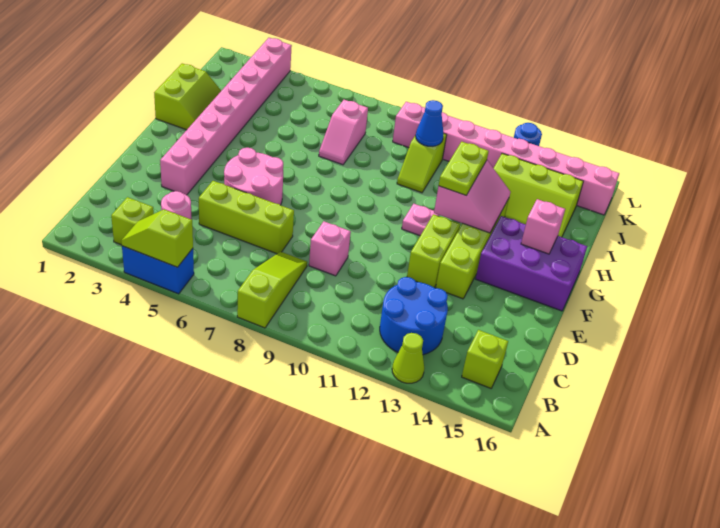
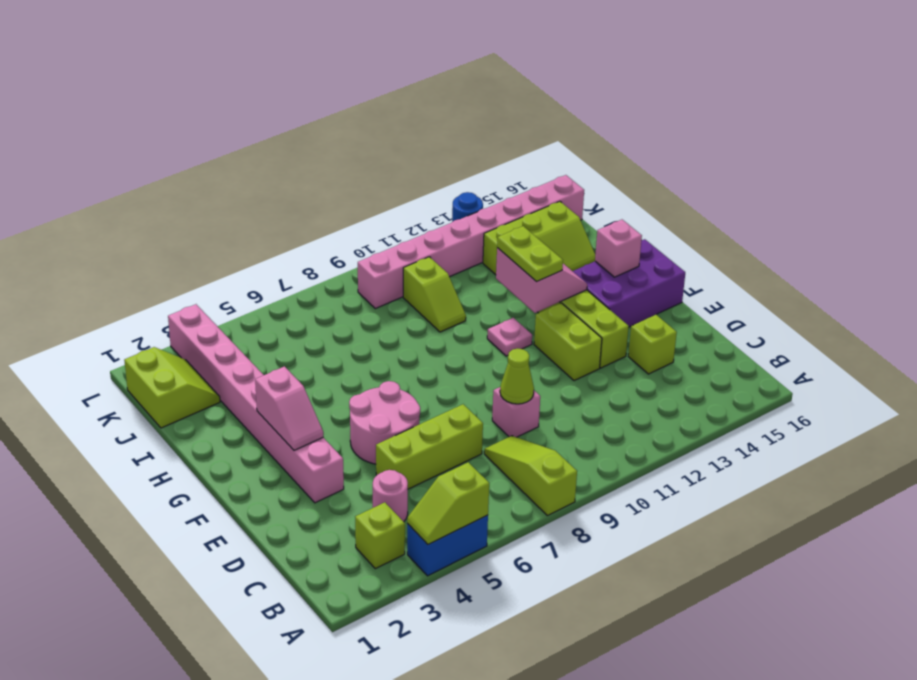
lime 1x1 cone [392,333,424,383] -> lime 1x1 cone moved to [500,349,534,404]
blue 2x2 round brick [380,277,448,355] -> none
lime 1x1 brick [462,330,508,388] -> lime 1x1 brick moved to [628,315,677,374]
lime 2x2 slope [154,63,221,130] -> lime 2x2 slope moved to [124,347,220,428]
pink 1x2 slope [319,100,368,165] -> pink 1x2 slope moved to [255,366,323,450]
blue 1x1 cone [416,100,444,146] -> none

